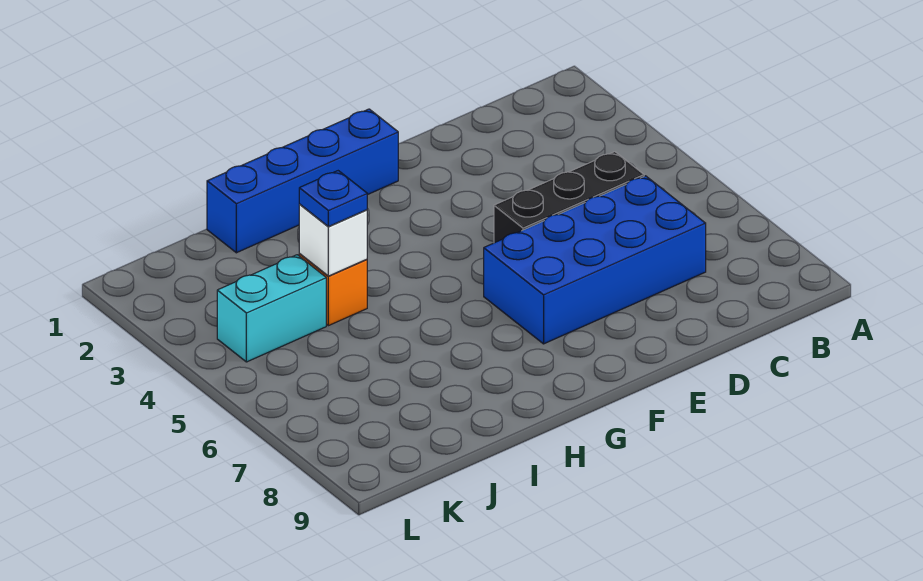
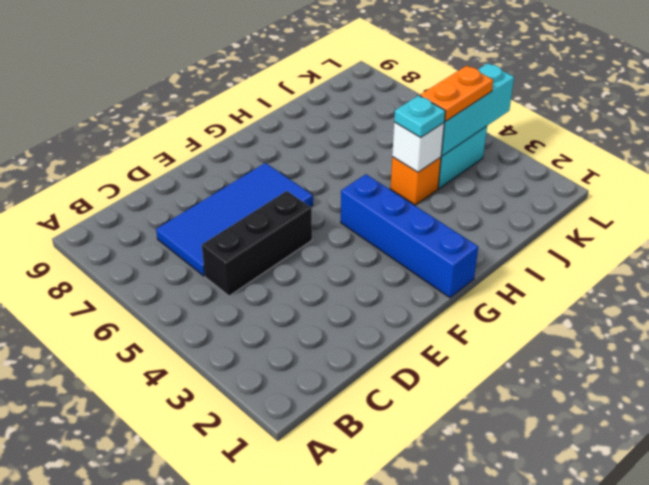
blue 2x4 brick [484,176,706,344] -> blue 2x4 tile [156,163,313,276]
blue 1x4 brick [207,109,398,253] -> blue 1x4 brick turned to [341,174,478,298]
blue 1x1 plate [299,171,367,227] -> cyan 1x1 plate [394,96,445,138]
none -> cyan 1x3 brick [441,63,514,156]
none -> orange 1x2 plate [420,66,493,121]

